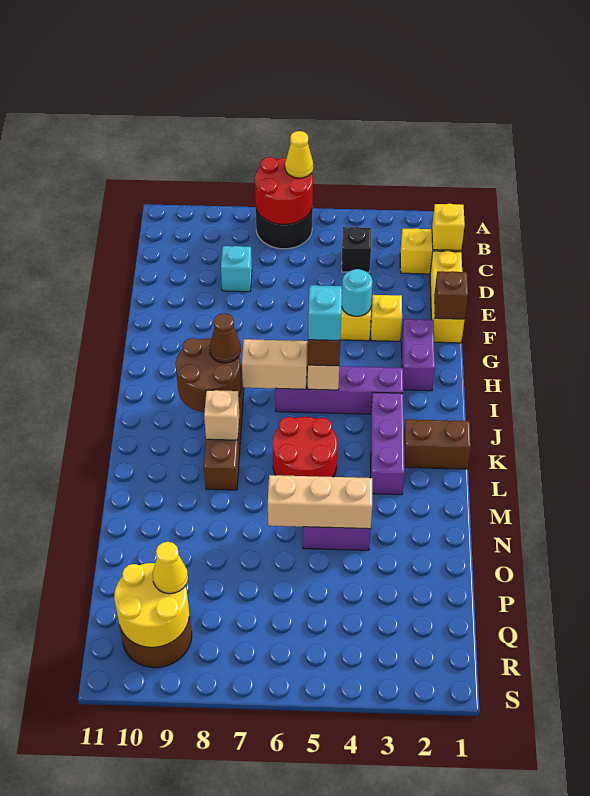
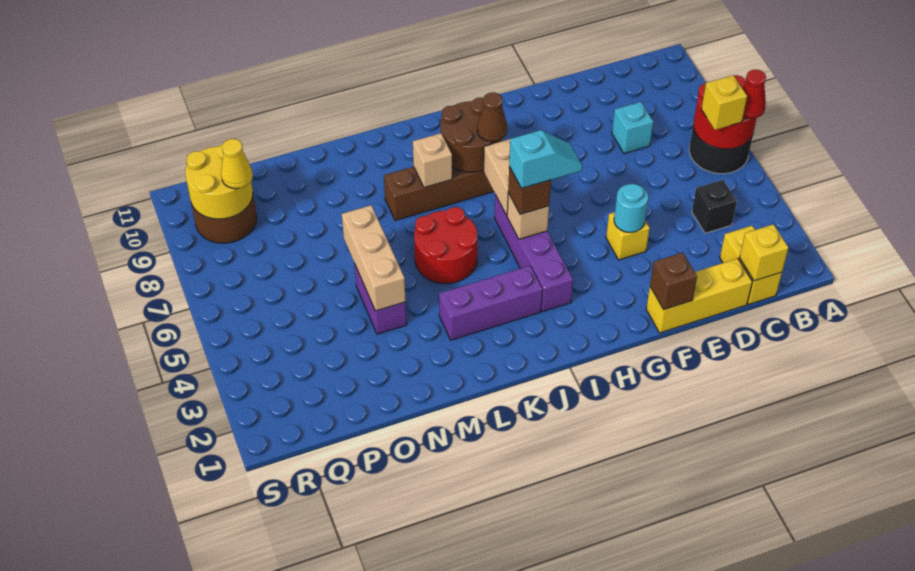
yellow 1x1 cone [285,131,313,178] -> red 1x1 cone [742,69,766,118]
yellow 1x1 brick [371,295,402,341] -> yellow 1x1 brick moved to [701,75,747,130]
purple 1x2 brick [402,319,435,391] -> none
brown 1x2 brick [404,419,471,469] -> none

